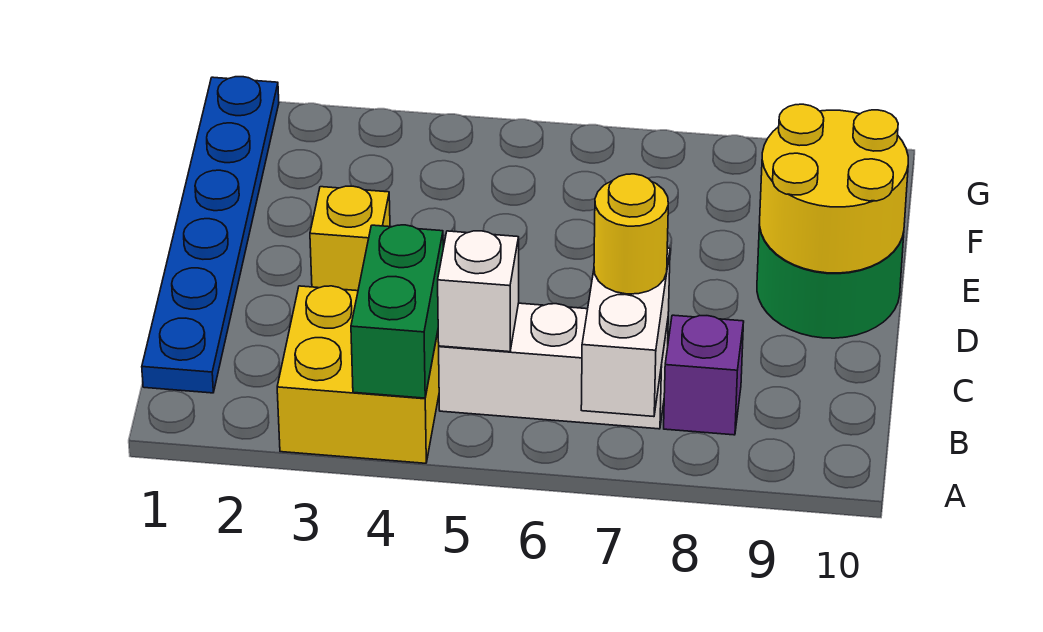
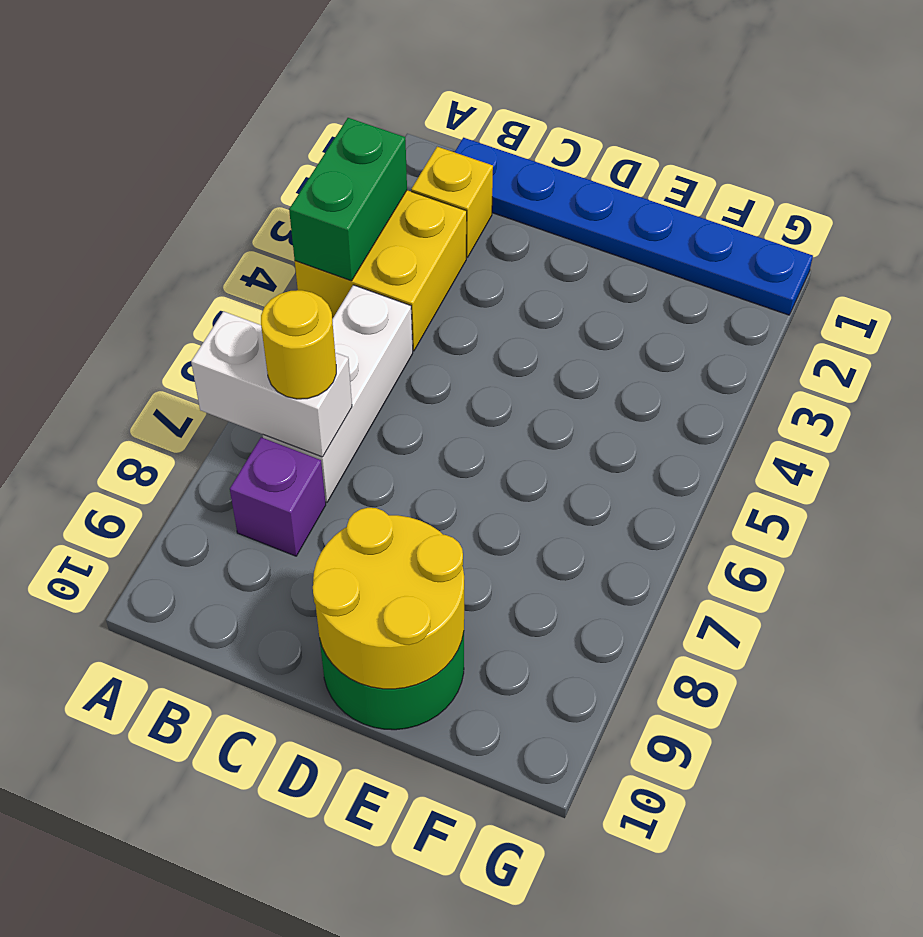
green 1x2 brick [351,225,444,398] -> green 1x2 brick turned to [289,118,407,281]
white 1x1 brick [438,231,519,352] -> none
yellow 1x1 brick [310,186,390,291] -> yellow 1x1 brick moved to [411,147,493,257]

